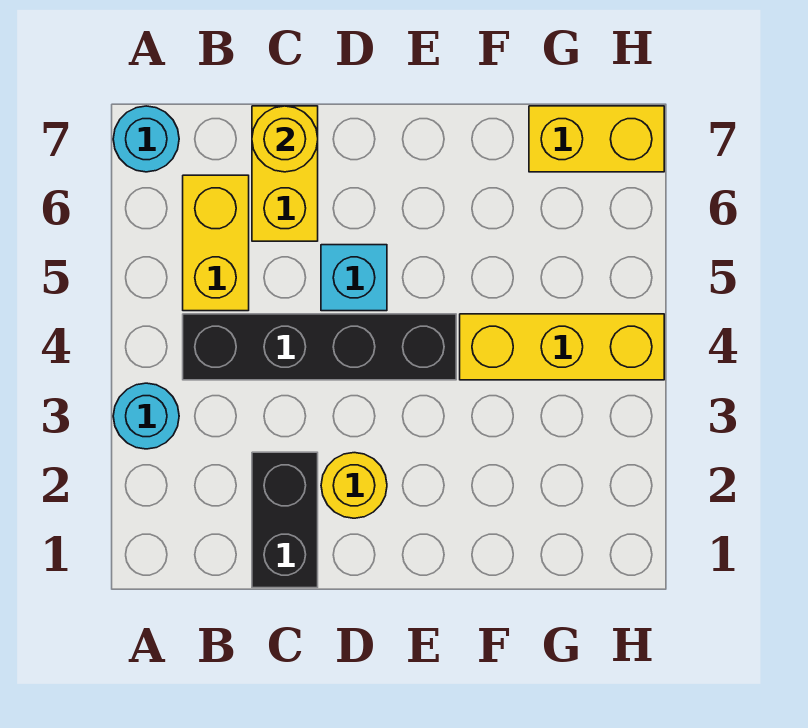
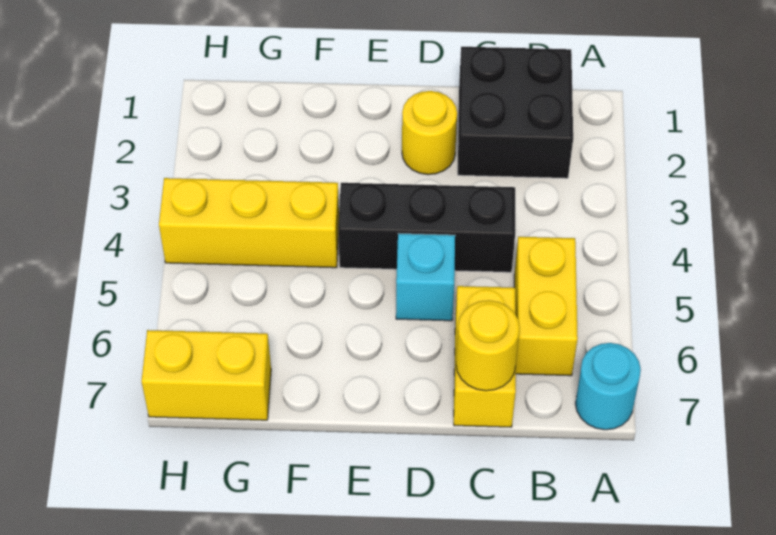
cyan 1x1 round brick [113,383,179,449] -> none
black 1x4 brick [183,314,456,380] -> black 1x3 brick [338,183,515,272]
black 1x2 brick [252,452,318,588] -> black 2x2 brick [458,47,573,178]

